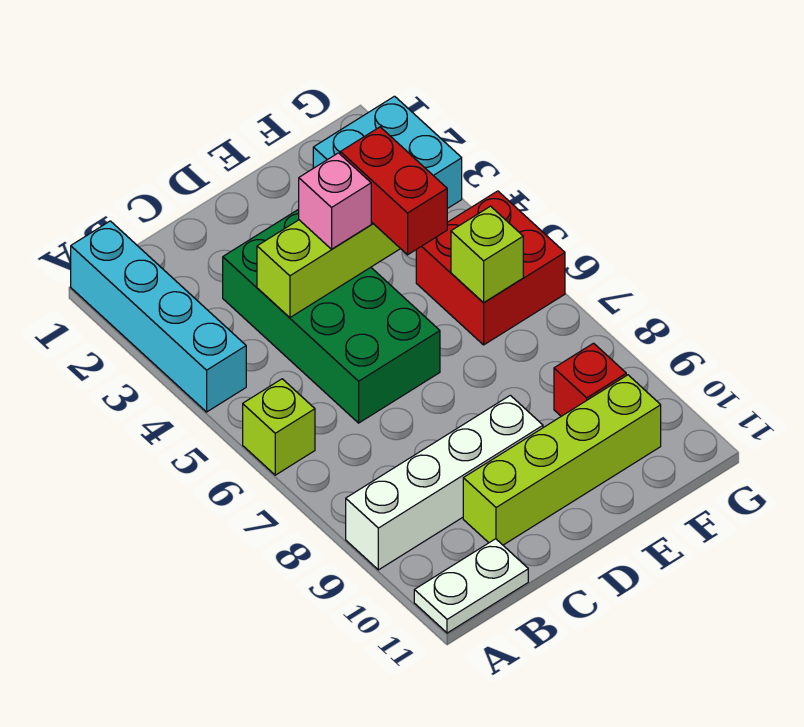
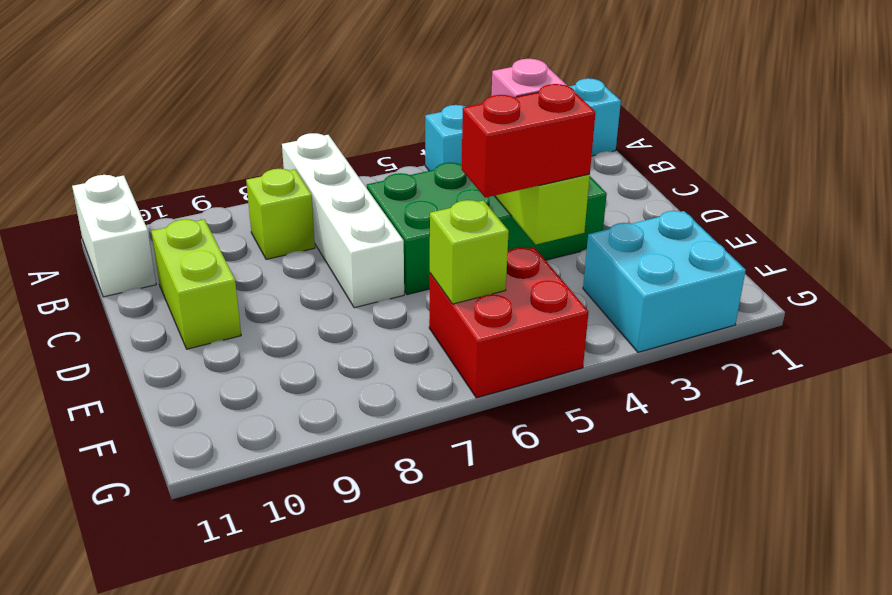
lime 1x1 brick [243,379,315,475] -> lime 1x1 brick moved to [246,169,315,259]
white 1x4 brick [346,395,543,570] -> white 1x4 brick moved to [282,133,404,308]
white 1x2 plate [414,539,528,633] -> white 1x2 brick [72,175,156,297]
lime 1x4 brick [463,375,661,545] -> lime 1x2 brick [151,219,241,349]
red 1x1 brick [554,343,626,416] -> none

